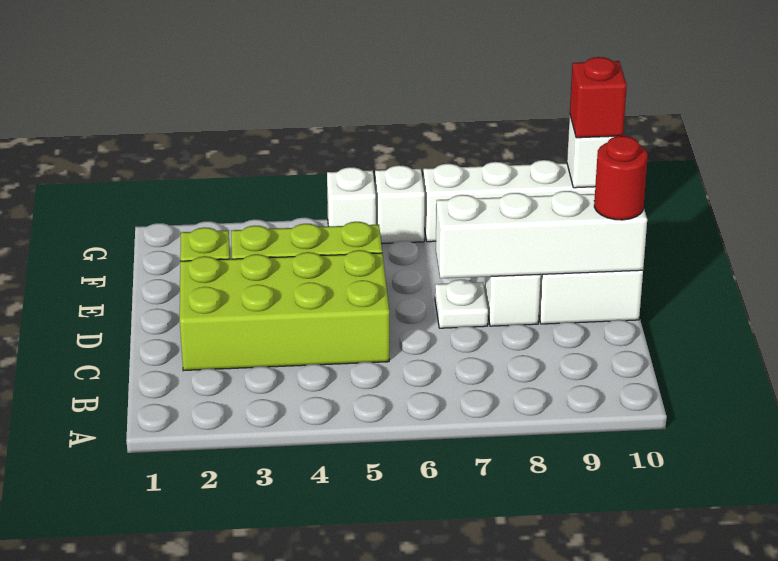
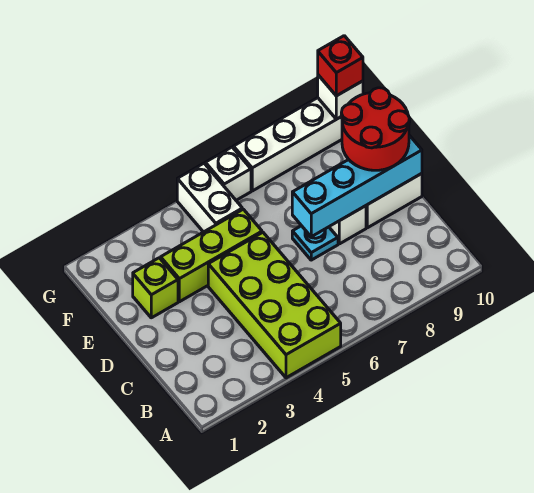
lime 2x4 brick [180,250,389,371] -> lime 2x4 brick turned to [208,233,341,378]
white 1x1 plate [435,280,488,328] -> cyan 1x1 plate [292,226,338,260]
white 1x4 brick [436,191,647,279] -> cyan 1x4 brick [292,135,422,237]
red 1x1 round brick [594,136,648,220] -> red 2x2 round brick [341,88,410,170]
white 1x1 brick [327,167,376,226] -> white 1x2 brick [177,163,242,232]

